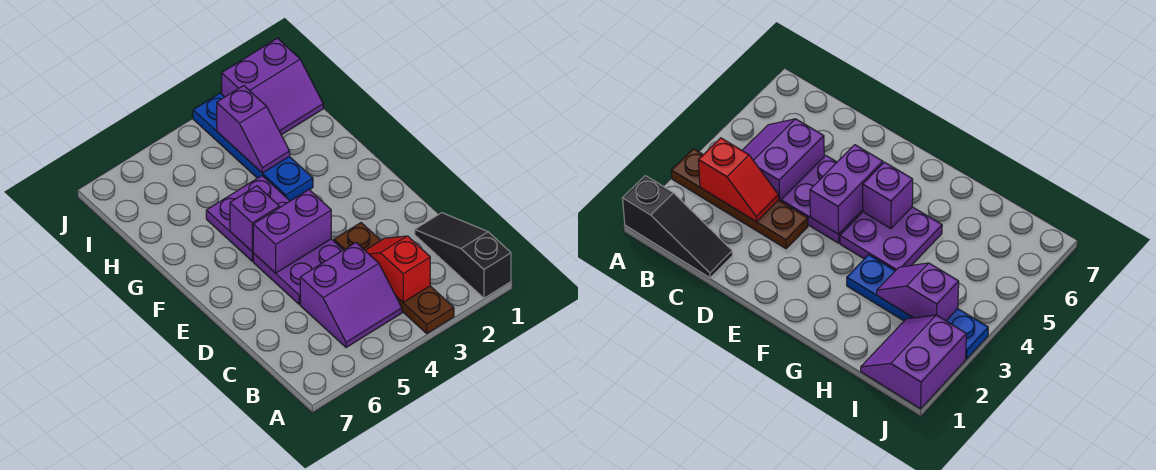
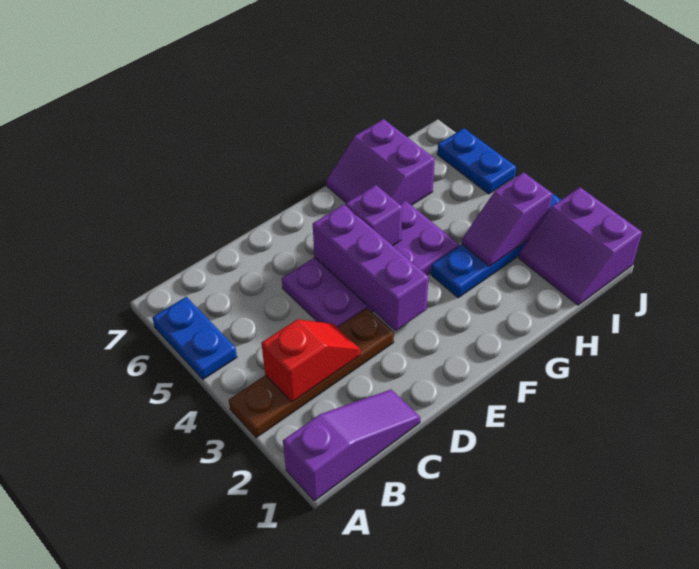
black 1x3 slope [415,213,511,298] -> purple 1x3 slope [283,390,420,501]
none -> blue 1x2 plate [152,297,237,379]
purple 2x2 slope [300,243,402,348] -> purple 2x2 slope moved to [326,119,435,205]
purple 1x2 brick [253,190,331,273] -> purple 1x3 brick [313,205,429,331]
none -> blue 1x2 plate [437,128,516,194]

